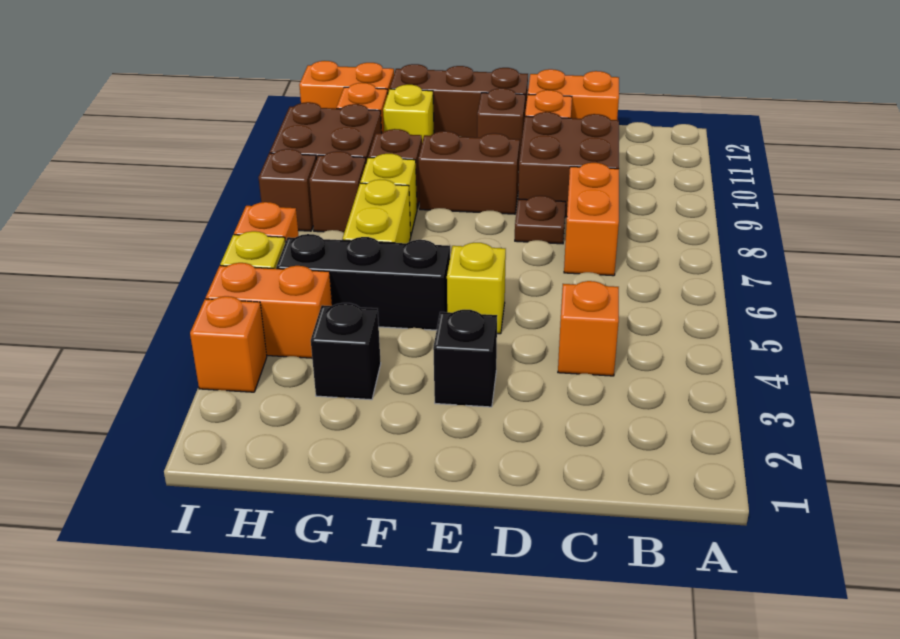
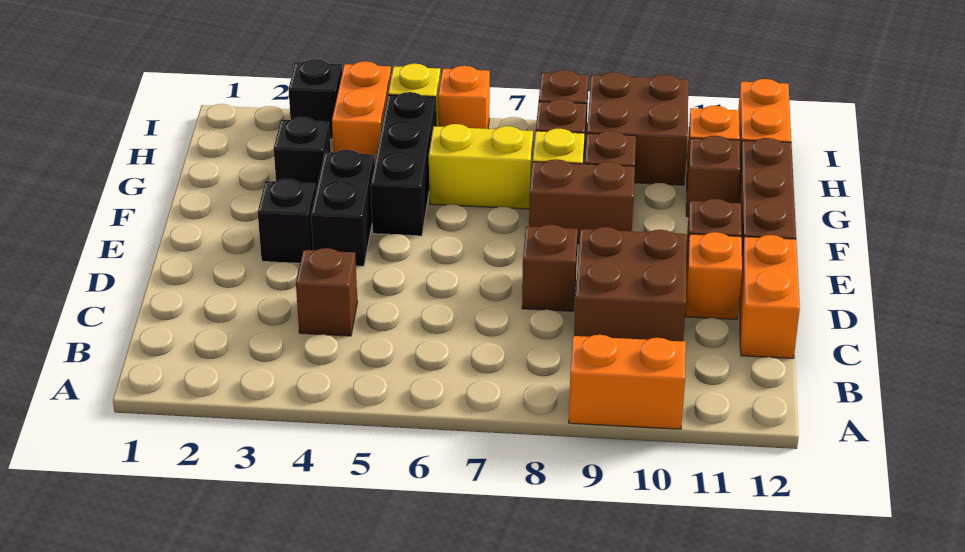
orange 1x1 brick [558,281,619,376] -> brown 1x1 brick [296,248,357,336]
orange 1x2 brick [564,163,619,276] -> orange 1x2 brick moved to [569,335,686,429]
brown 1x1 plate [515,196,566,244] -> brown 1x1 brick [522,224,578,311]
none -> black 1x2 brick [311,150,374,266]
yellow 1x1 brick [447,243,506,334] -> none
brown 1x2 brick [418,131,520,214] -> brown 1x2 brick turned to [529,159,635,244]
yellow 1x1 brick [383,85,434,142] -> brown 1x1 brick [686,136,740,217]
orange 1x1 brick [190,296,267,392] -> black 1x1 brick [289,59,342,139]

